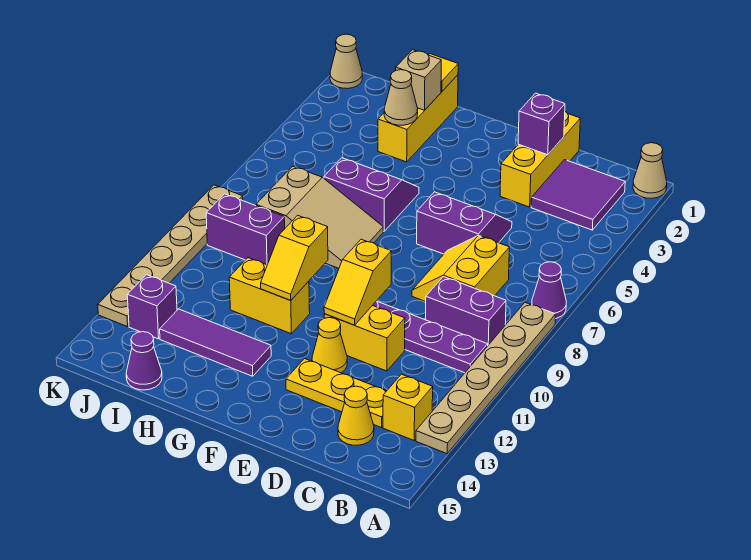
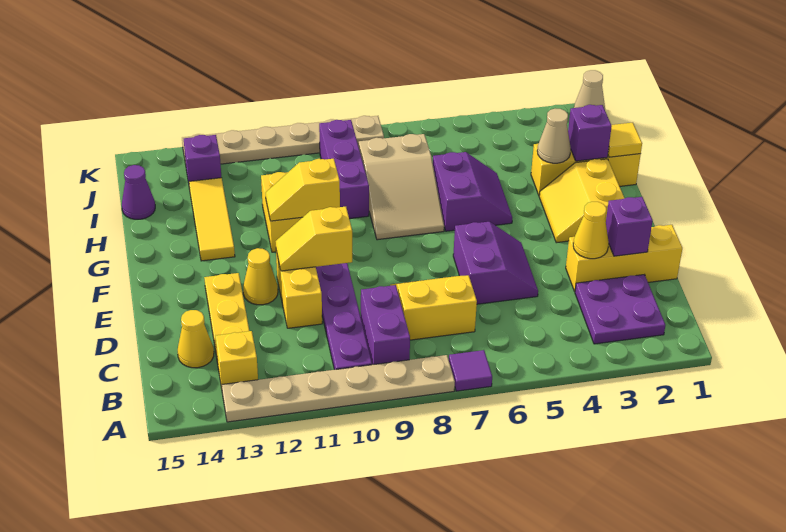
tan 1x1 cone [633,143,667,198] -> none
purple 1x1 cone [532,262,566,319] -> purple 1x1 tile [449,350,492,391]
purple 2x2 tile [531,160,625,230] -> purple 2x2 plate [575,275,665,344]
none -> yellow 1x1 cone [573,202,609,259]
none -> yellow 2x2 slope [539,159,624,243]
purple 1x3 tile [160,309,271,376] -> yellow 1x3 tile [189,178,235,261]
tan 1x1 brick [396,50,441,110] -> purple 1x1 brick [568,105,612,161]
purple 1x2 brick [206,194,285,265] -> purple 1x3 brick [319,120,369,219]

